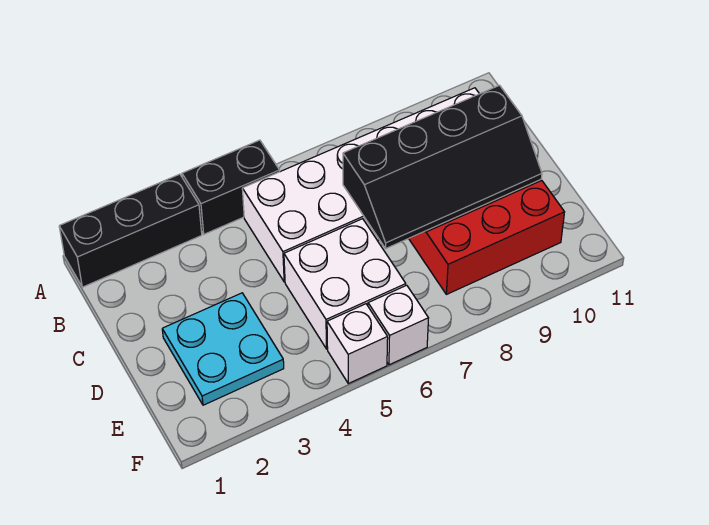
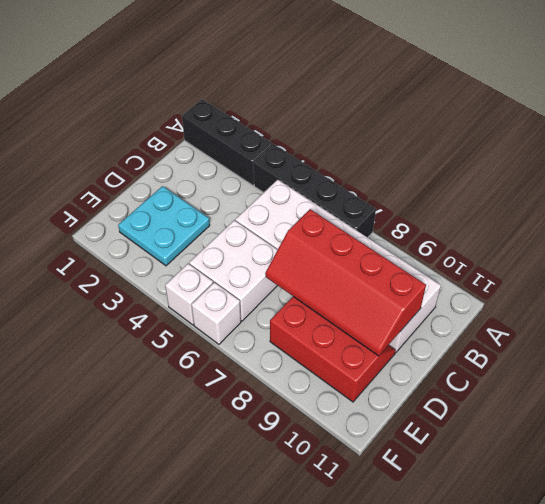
black 1x2 brick [182,140,280,234] -> black 1x4 brick [254,144,376,237]
black 2x4 slope [343,85,542,248] -> red 2x4 slope [265,209,426,356]

